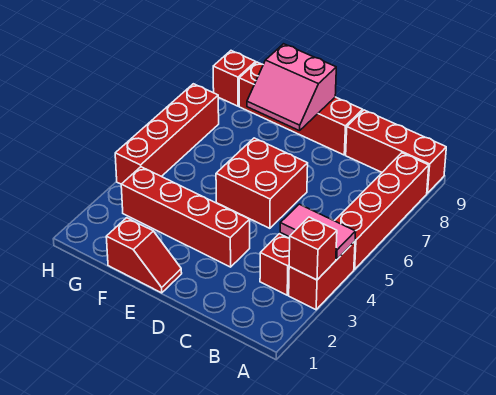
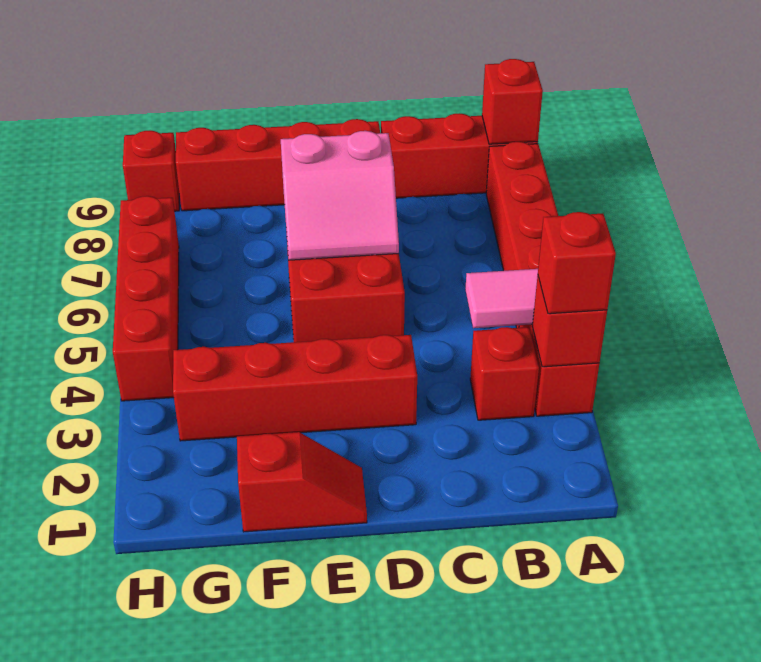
none -> red 1x1 brick [538,212,616,314]
none -> red 1x1 brick [482,59,543,144]
pink 2x2 slope [247,44,336,131] -> pink 2x2 slope moved to [281,131,399,260]

